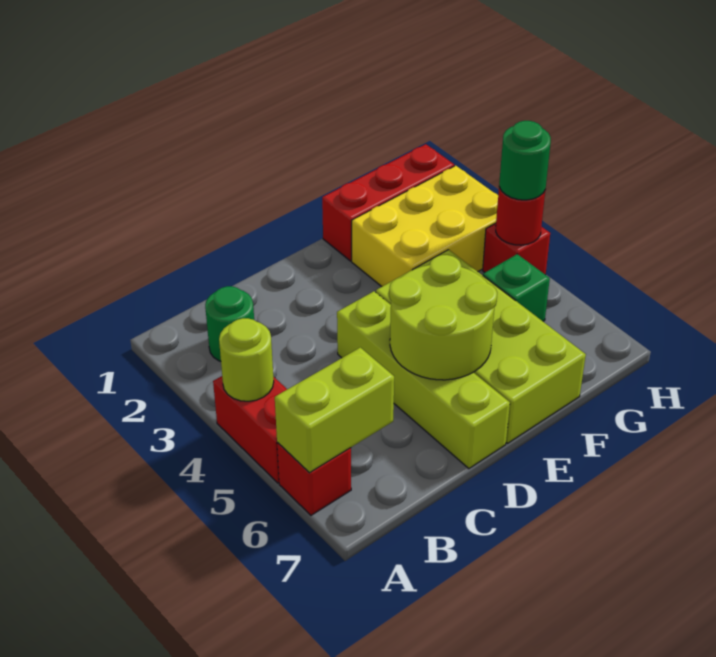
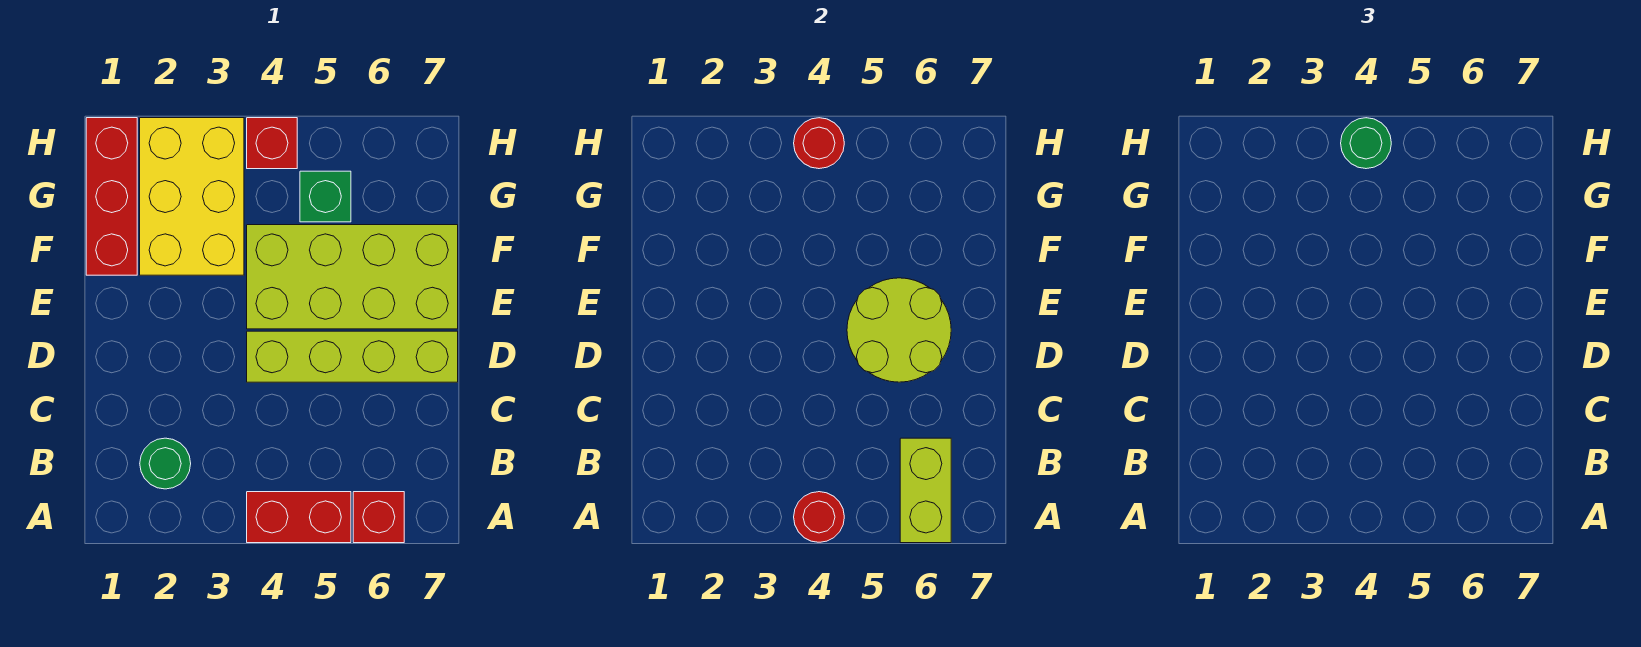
lime 1x1 round brick [219,318,274,401] -> red 1x1 round brick [794,492,844,542]

